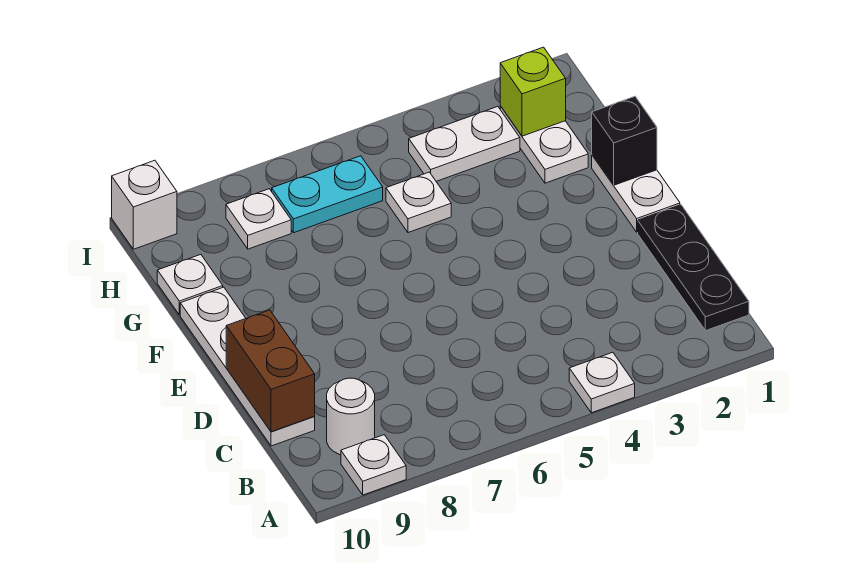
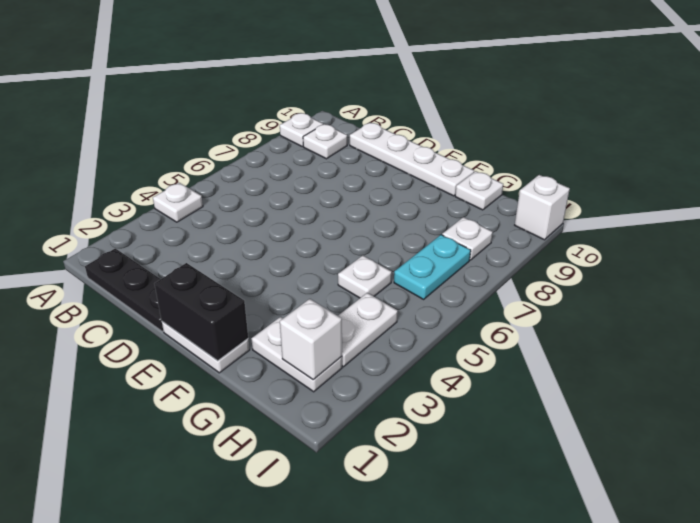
white 1x1 round brick [327,378,375,455] -> white 1x1 plate [303,124,347,159]
brown 1x2 brick [226,310,315,432] -> none
black 1x1 brick [592,97,657,185] -> black 1x2 brick [155,263,248,361]
lime 1x1 brick [500,47,566,136] -> white 1x1 brick [280,299,342,380]

